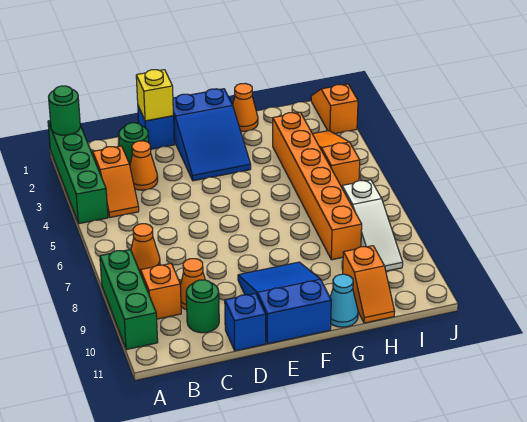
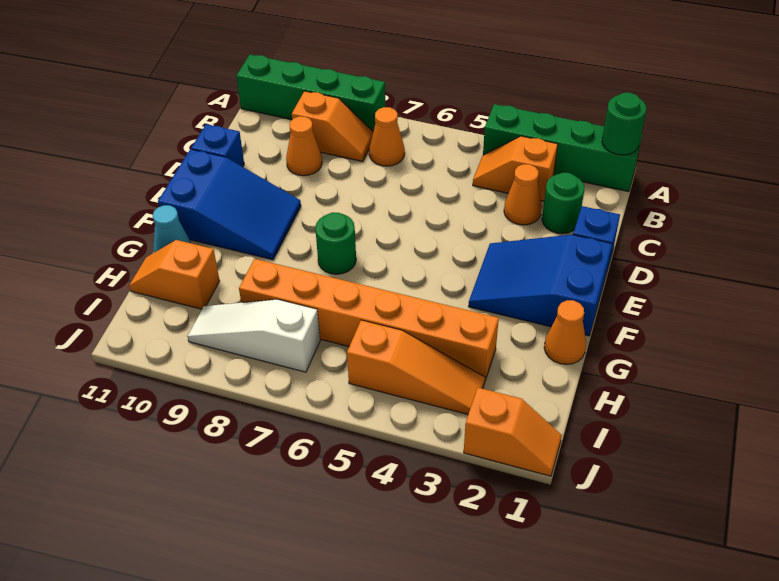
green 1x3 brick [100,250,158,350] -> green 1x4 brick [236,55,385,131]
green 1x1 round brick [186,280,219,333] -> green 1x1 round brick moved to [315,212,356,274]
yellow 1x1 brick [136,70,174,121] -> none

